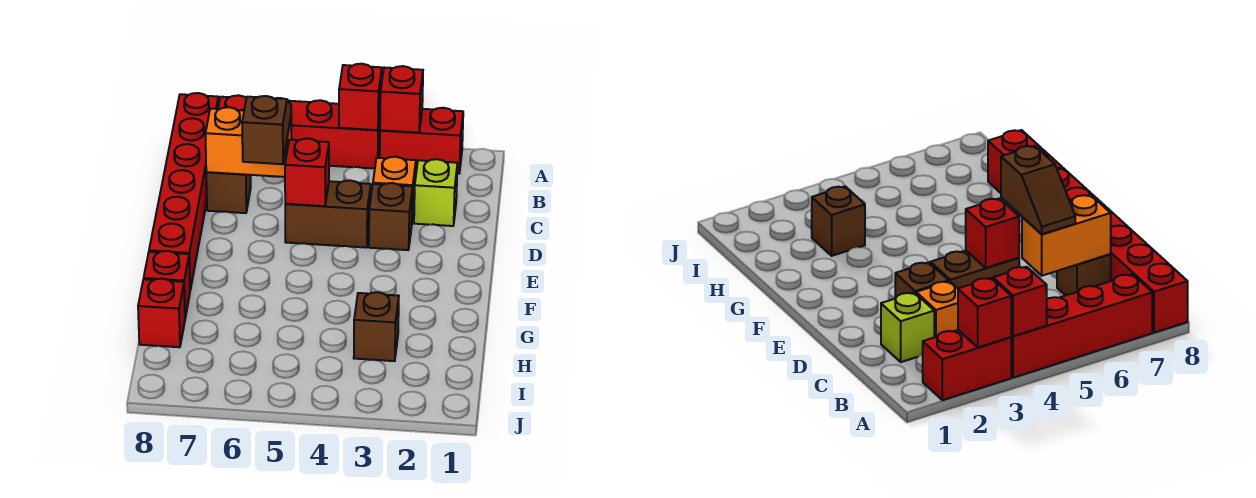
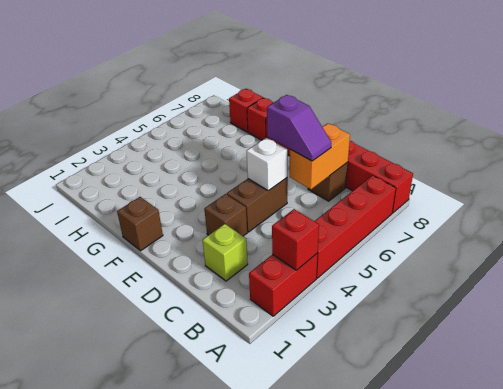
red 1x1 brick [339,64,382,130] -> none
orange 1x1 brick [373,157,416,220] -> none
brown 1x2 slope [242,96,291,164] -> purple 1x2 slope [267,95,331,161]
red 1x1 brick [285,138,329,206] -> white 1x1 brick [247,138,288,191]
brown 1x1 brick [354,292,399,361] -> brown 1x1 brick moved to [117,197,163,251]

